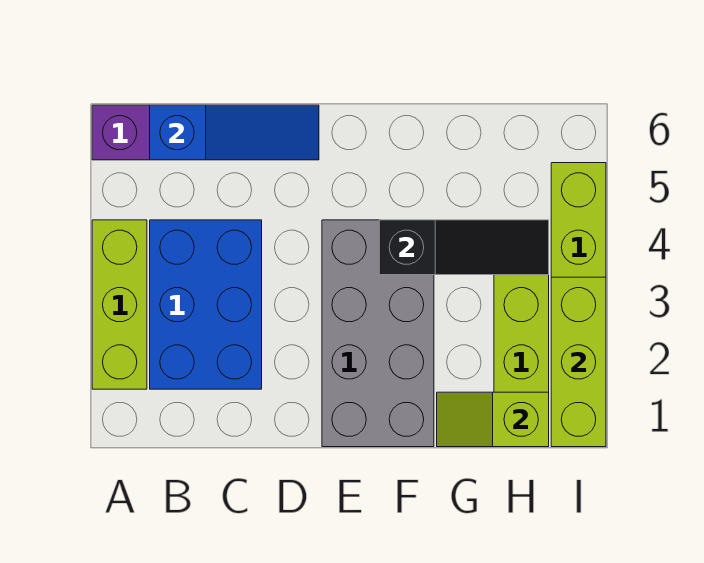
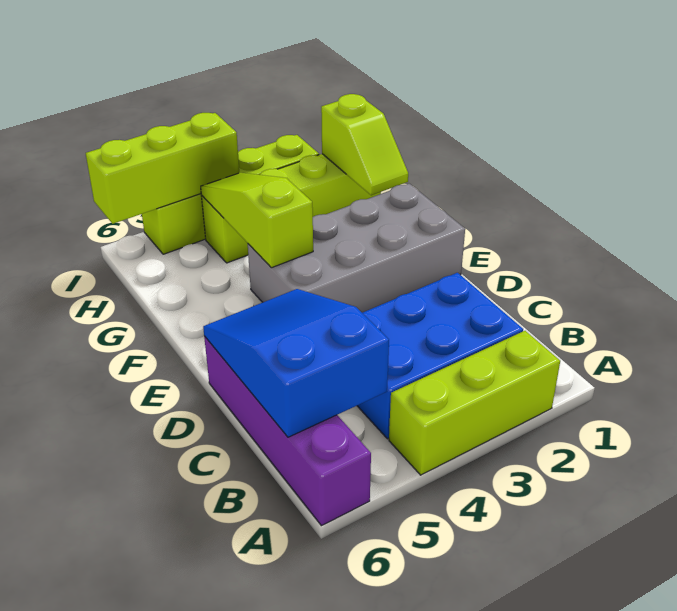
blue 1x3 slope [150,105,319,160] -> blue 2x3 slope [203,289,389,437]
black 1x3 slope [379,220,549,275] -> lime 1x3 slope [201,173,313,268]
lime 1x3 brick [551,277,606,447] -> lime 1x3 brick moved to [86,113,239,224]

